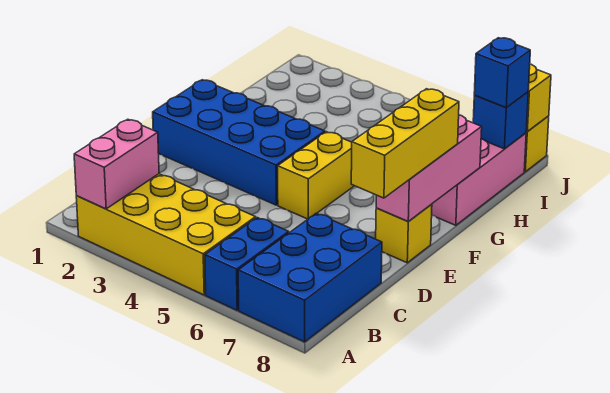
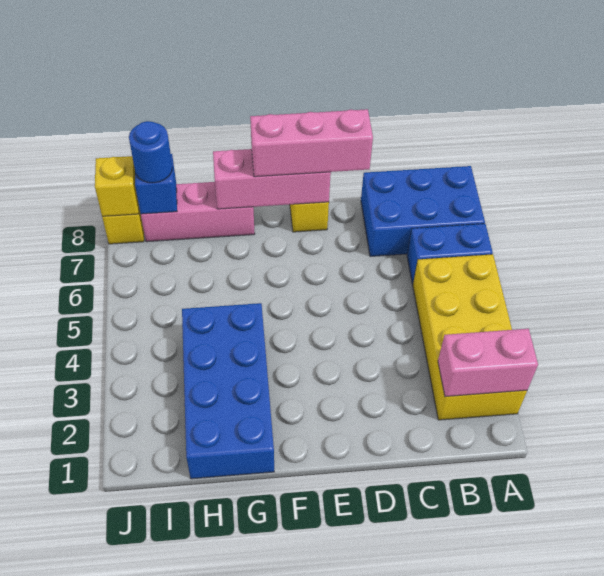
yellow 1x3 brick [351,89,459,198] -> pink 1x3 brick [250,109,373,177]
blue 2x4 brick [153,80,325,205] -> blue 2x4 brick moved to [182,303,274,479]
yellow 1x2 brick [278,132,354,219] -> none
blue 1x1 brick [474,38,530,108] -> blue 1x1 round brick [129,121,172,183]

